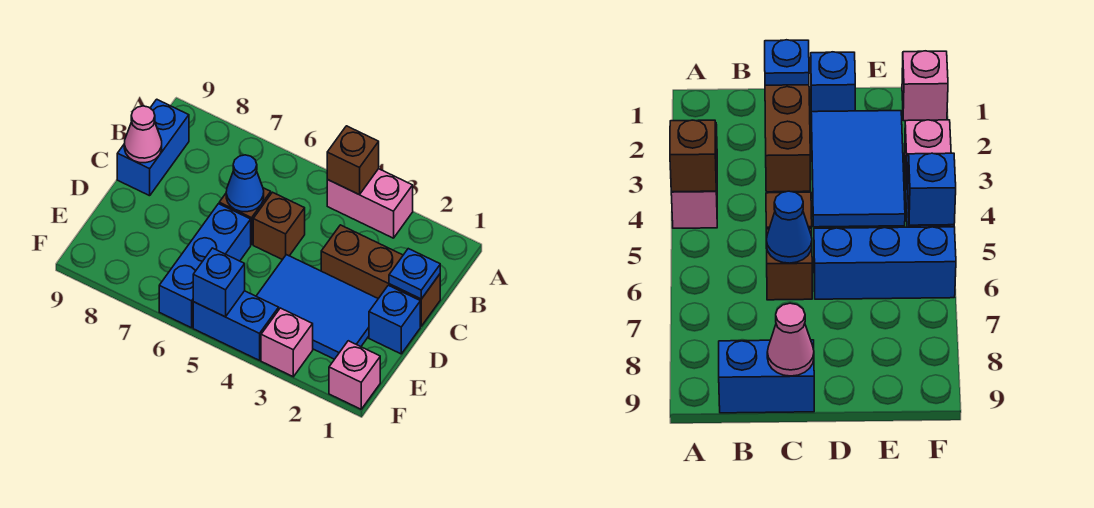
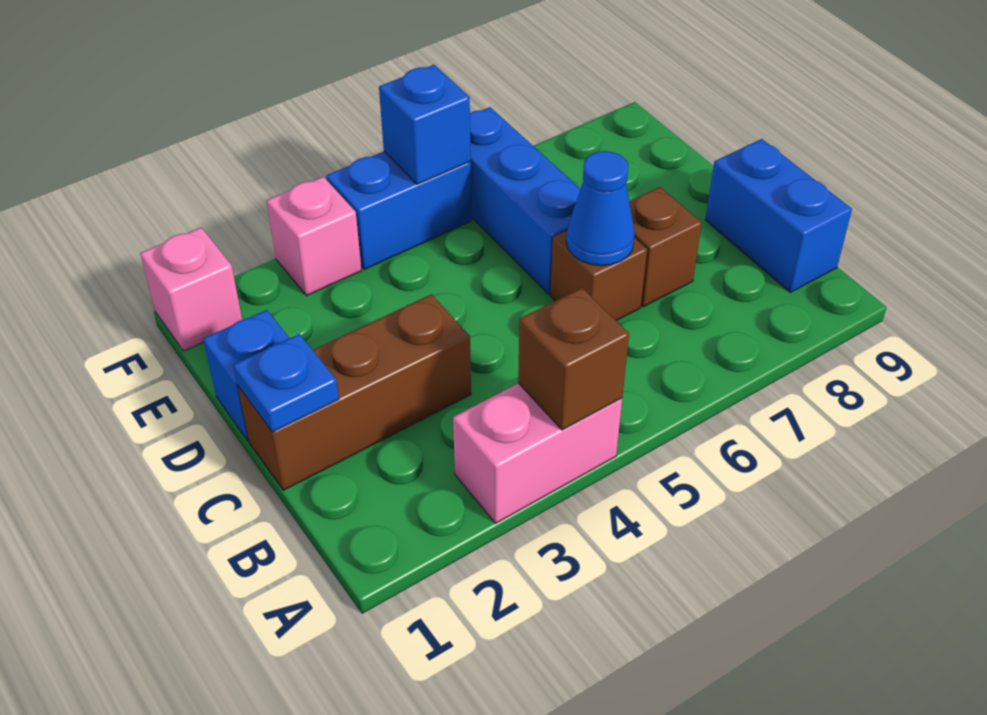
brown 1x1 brick [253,192,305,260] -> brown 1x1 brick moved to [629,187,702,307]
pink 1x1 cone [124,106,162,163] -> none
blue 2x3 tile [256,255,378,359] -> none

